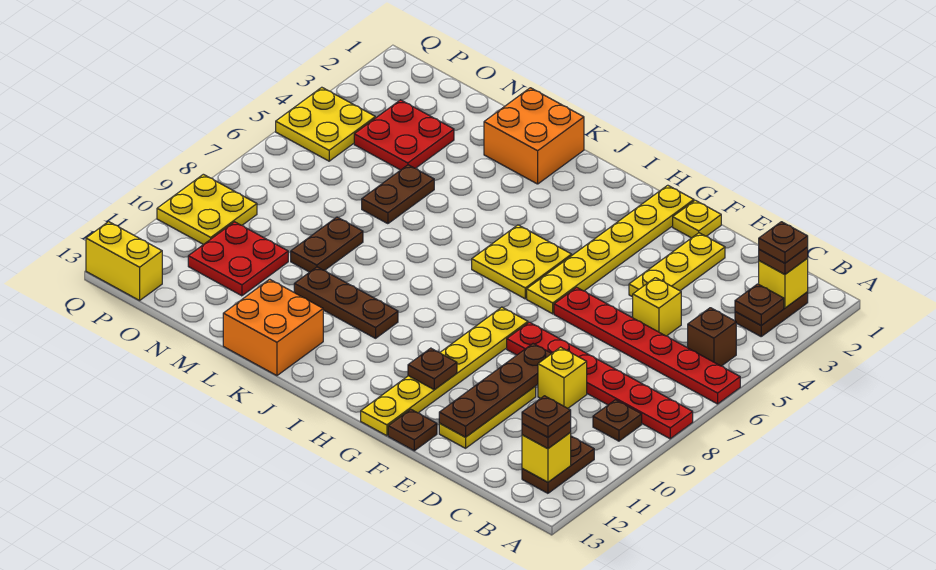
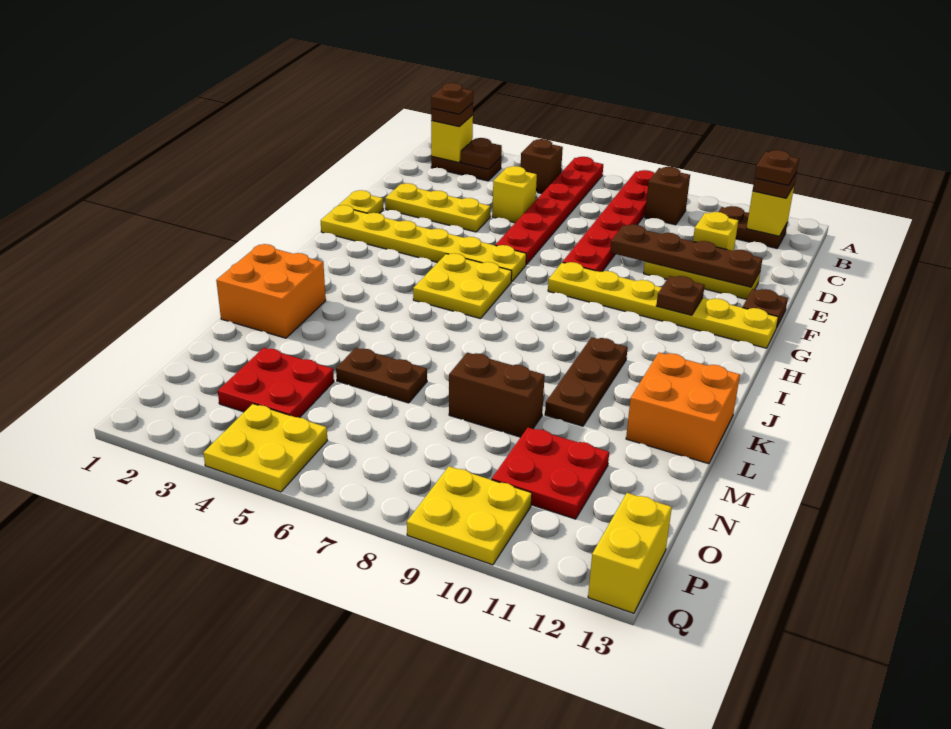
brown 1x1 plate [593,400,642,441] -> brown 1x1 brick [645,167,690,225]
yellow 1x1 brick [538,347,587,408] -> yellow 1x1 brick moved to [693,212,738,251]
brown 1x2 plate [291,217,363,272] -> brown 1x2 brick [449,353,545,437]

